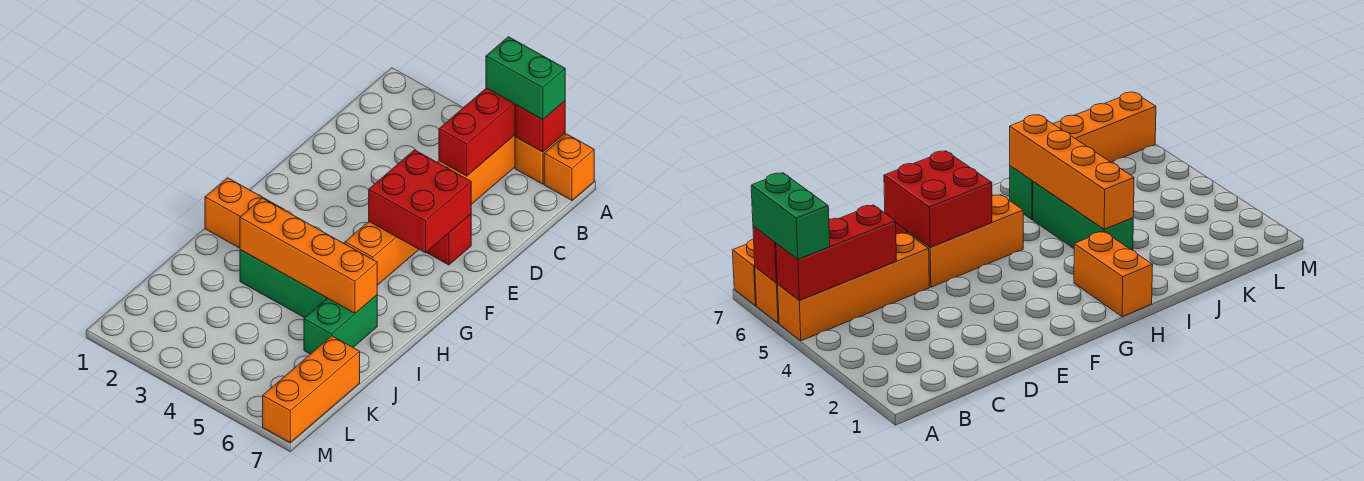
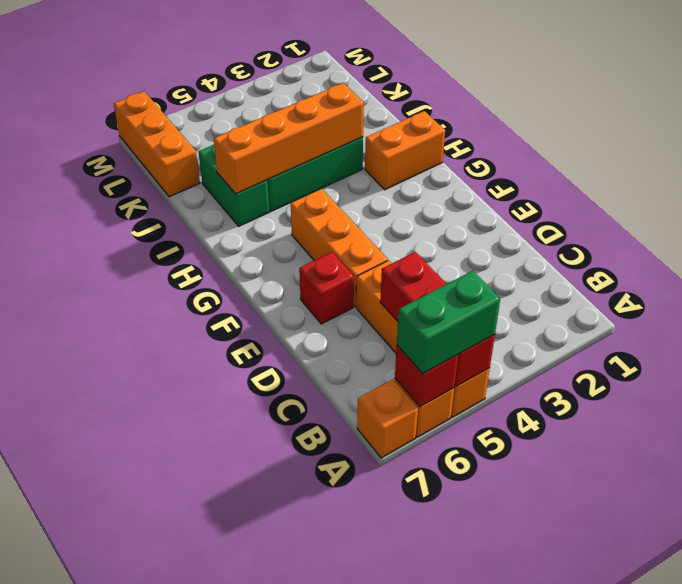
red 2x2 brick [369,150,471,253] -> none

